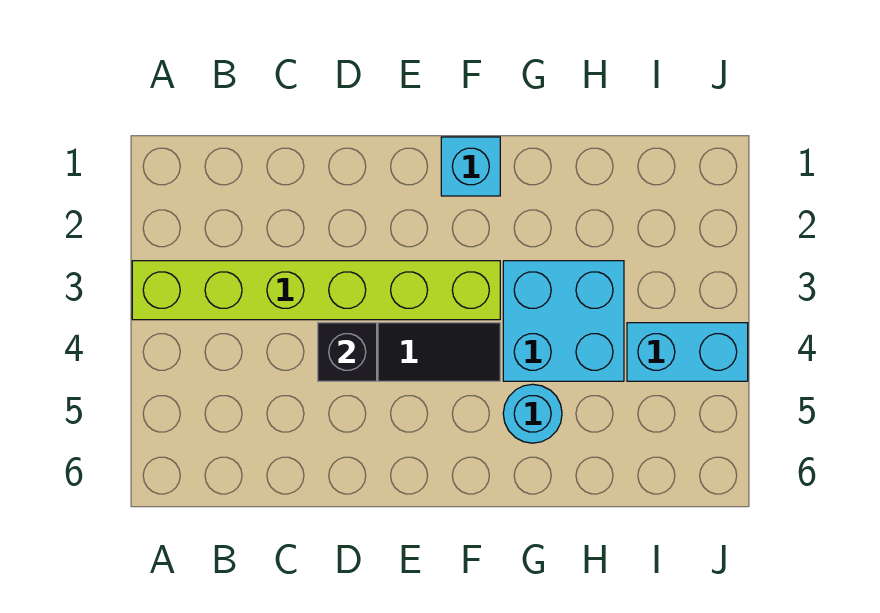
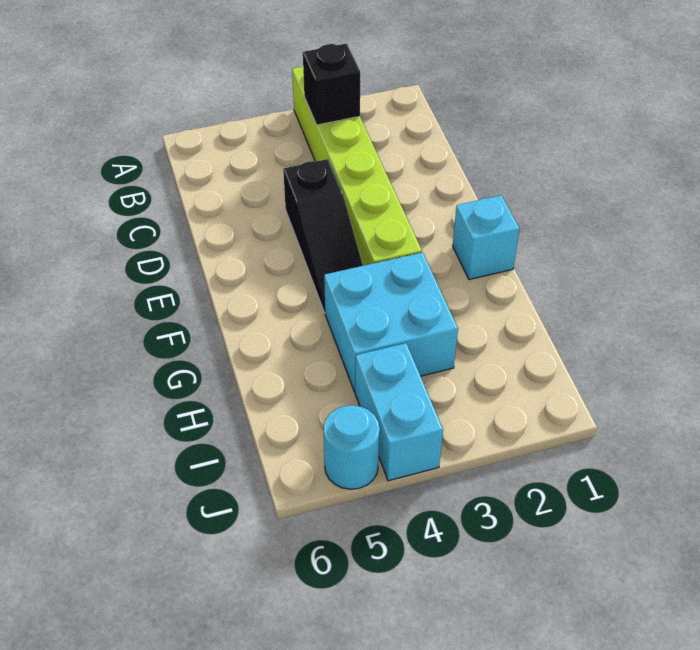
black 1x1 brick [318,323,377,381] -> black 1x1 brick moved to [303,43,360,125]
cyan 1x1 round brick [503,384,562,443] -> cyan 1x1 round brick moved to [323,405,380,489]

